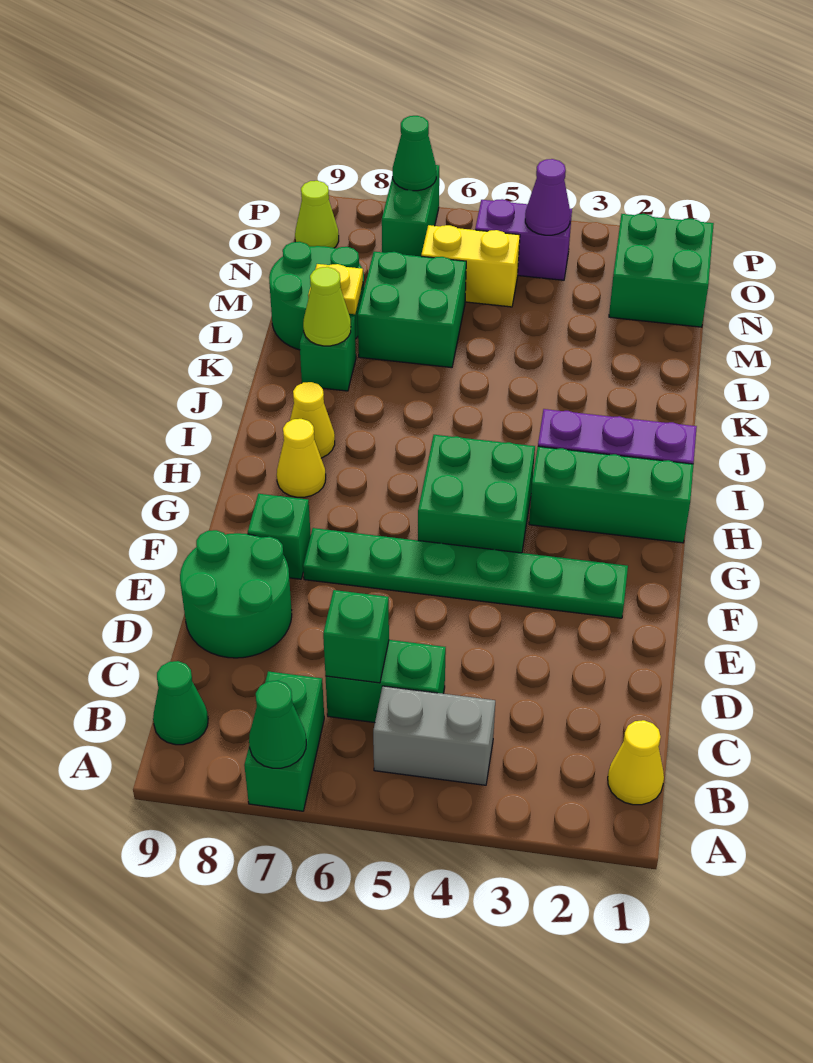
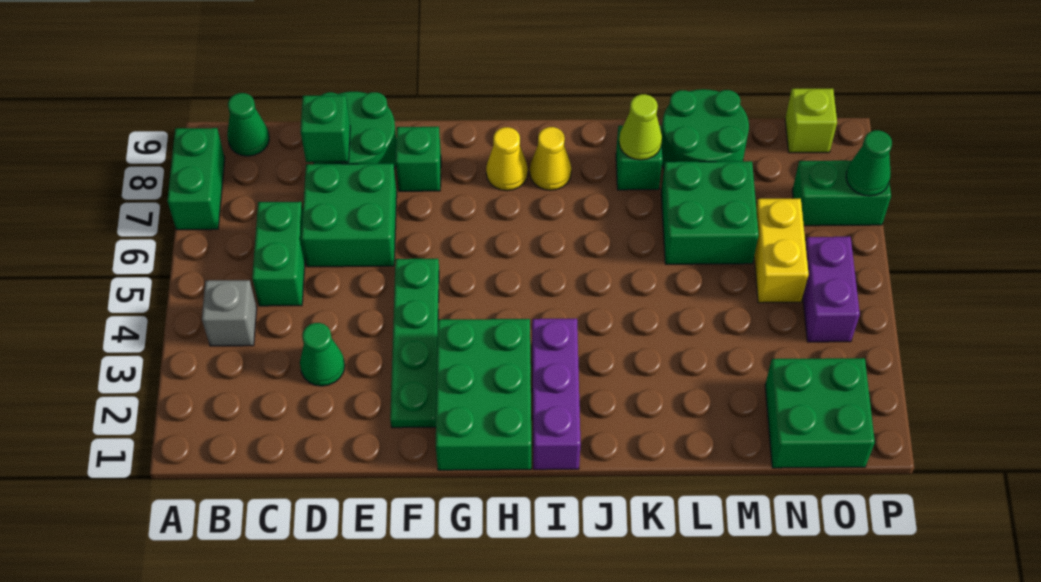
green 1x2 brick [244,671,324,811] -> green 1x2 brick turned to [167,128,225,230]
green 1x1 cone [249,681,306,768] -> green 1x1 cone moved to [300,323,345,386]
yellow 1x1 cone [608,720,664,805] -> none
grey 1x2 brick [373,686,495,785] -> grey 1x1 brick [202,280,257,346]
green 1x1 brick [323,590,389,683] -> green 1x1 brick moved to [300,95,350,162]
green 1x6 plate [303,528,628,618] -> green 1x4 plate [390,259,439,428]
green 2x2 brick [418,435,535,553] -> green 2x2 brick moved to [301,164,397,267]
green 1x3 brick [529,446,693,543] -> green 2x3 brick [436,319,531,470]
yellow 1x1 plate [308,264,363,314] -> none
purple 1x1 cone [525,159,571,235] -> none
lime 1x1 cone [295,181,339,248] -> lime 1x1 brick [785,89,837,153]

